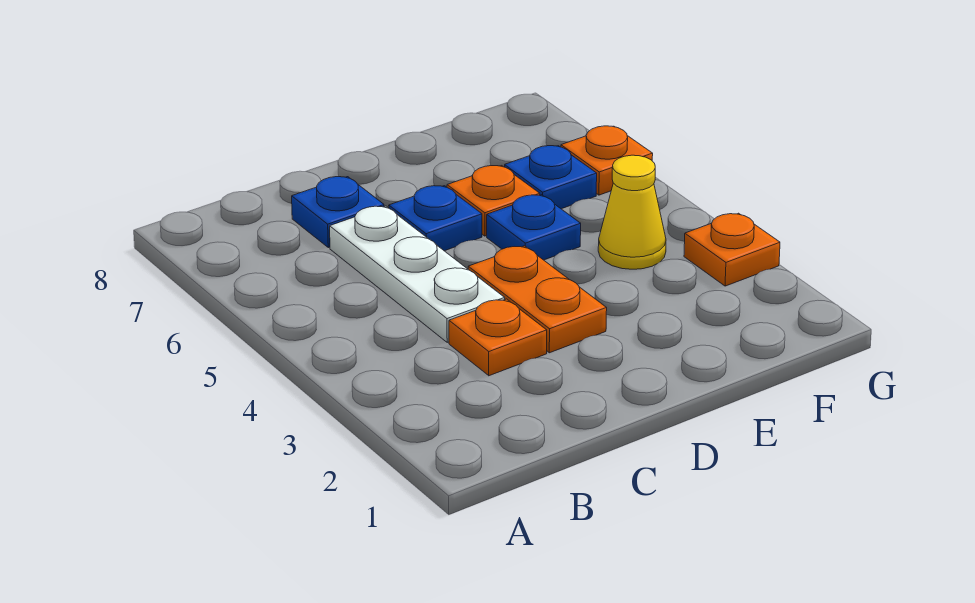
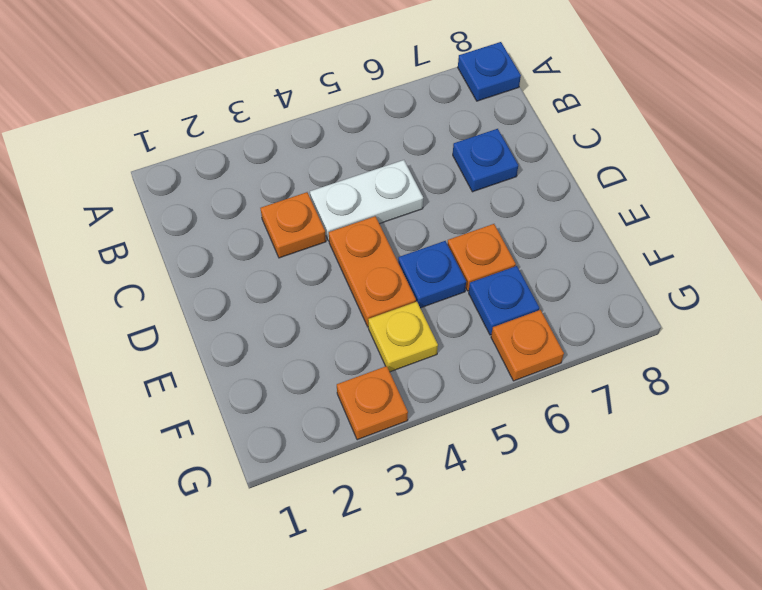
white 1x3 plate [330,206,505,342] -> white 1x2 plate [310,160,423,241]
orange 1x2 plate [468,246,607,353] -> orange 1x2 plate turned to [329,216,416,326]
blue 1x1 plate [389,186,482,251] -> blue 1x1 plate moved to [458,42,521,101]
yellow 1x1 cone [598,155,666,269] -> yellow 1x1 plate [368,302,438,372]

